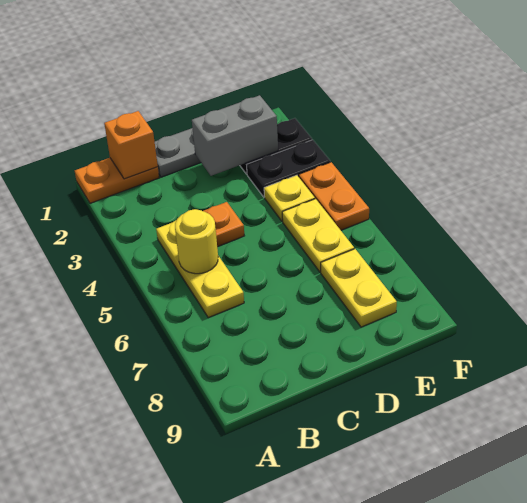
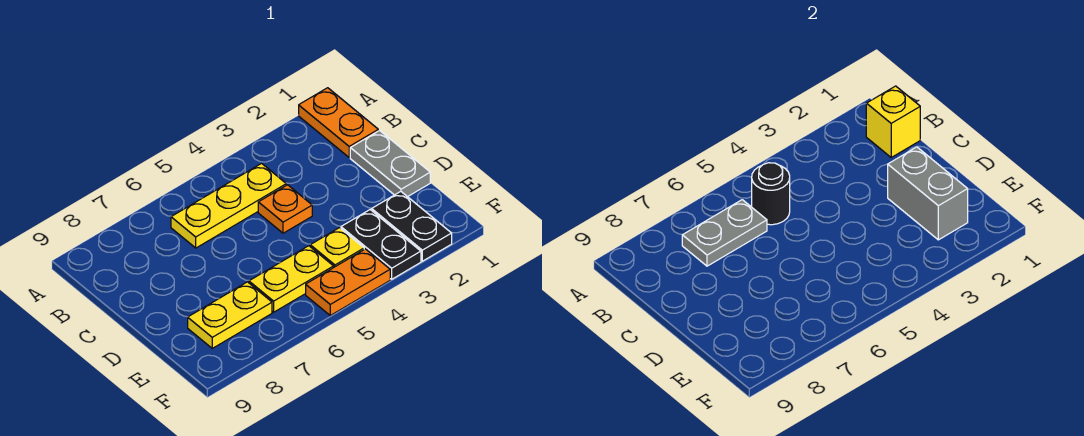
orange 1x1 brick [104,111,158,179] -> yellow 1x1 brick [866,86,920,157]
yellow 1x1 round brick [175,209,218,274] -> black 1x1 round brick [752,163,790,225]
none -> grey 1x2 plate [682,200,767,266]

